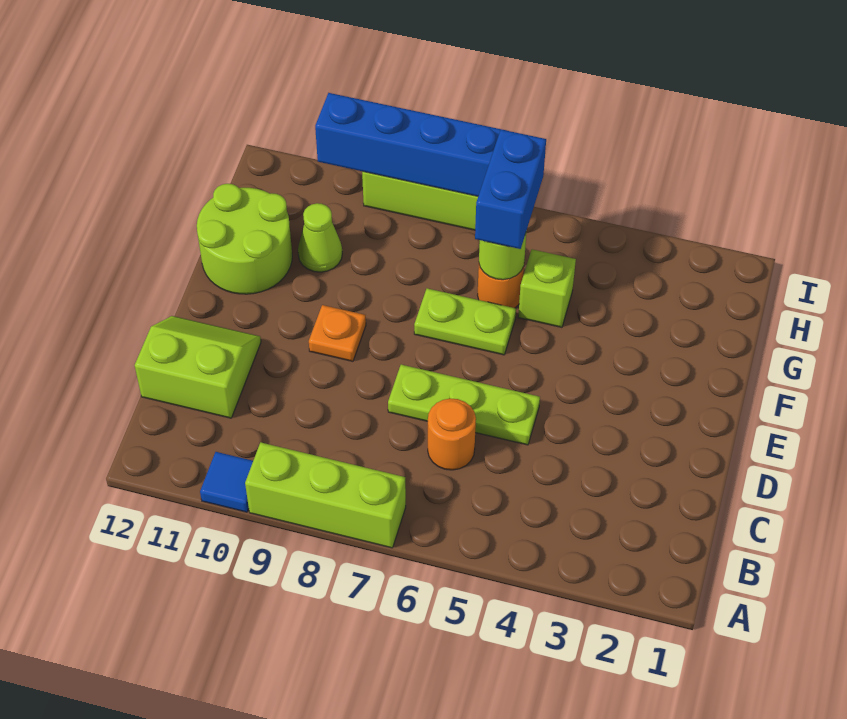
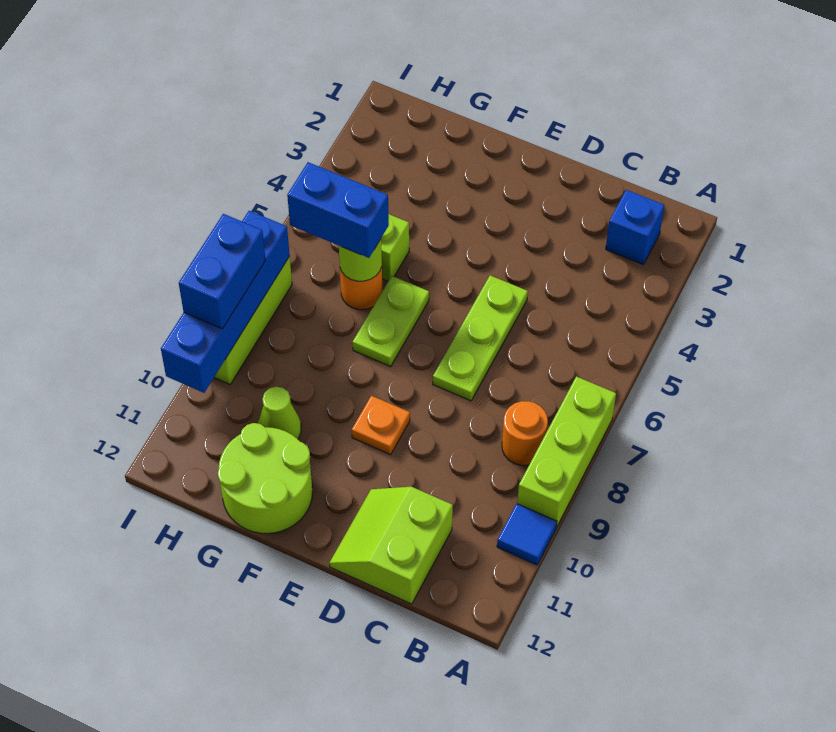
none -> blue 1x1 brick [606,190,664,264]
orange 1x1 round brick [428,398,476,470] -> orange 1x1 round brick moved to [502,401,548,465]
none -> blue 1x2 brick [179,214,265,329]

